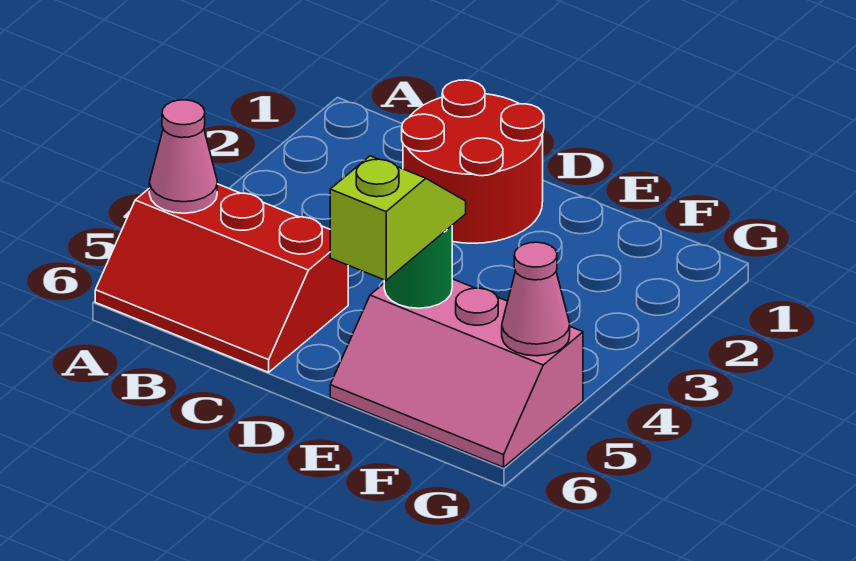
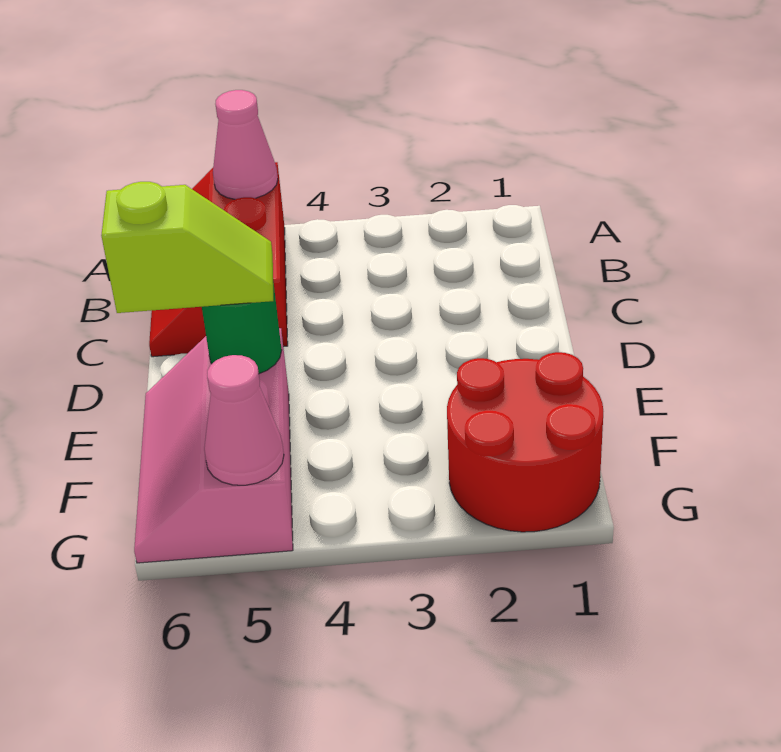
red 2x2 round brick [402,80,544,243] -> red 2x2 round brick moved to [447,352,603,532]

